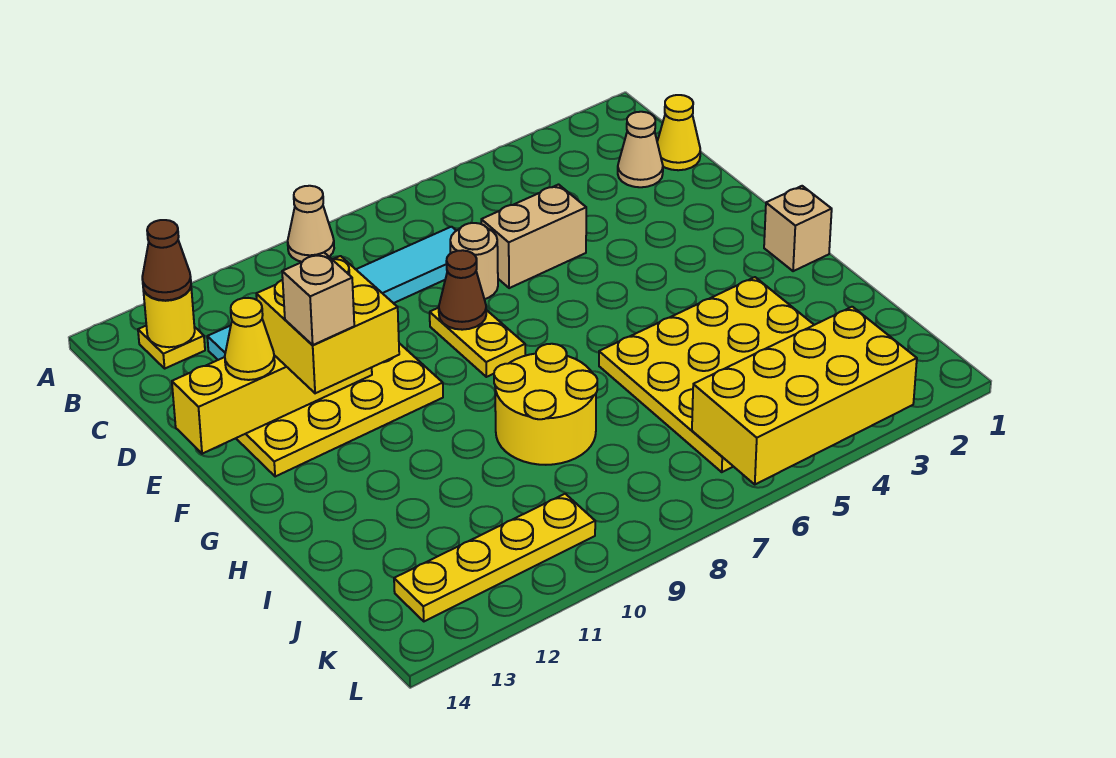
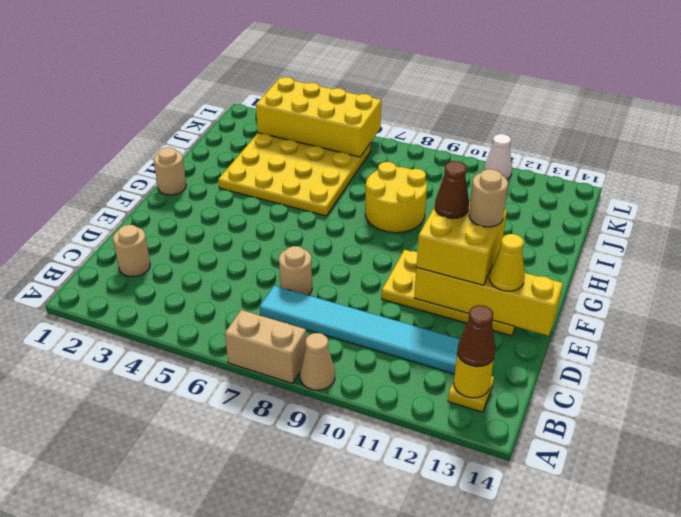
yellow 1x1 cone [657,95,700,170] -> none
tan 1x1 cone [618,112,663,187] -> tan 1x1 round brick [113,225,150,277]
tan 1x2 brick [481,185,586,288] -> tan 1x2 brick moved to [225,310,306,383]
yellow 1x2 plate [430,308,525,377] -> none
brown 1x1 cone [439,250,486,330] -> brown 1x1 cone moved to [435,161,469,218]
tan 1x1 brick [282,253,354,345] -> tan 1x1 round brick [469,169,508,227]
tan 1x1 brick [764,186,832,271] -> tan 1x1 round brick [154,147,186,195]
yellow 1x4 plate [394,494,595,621] -> none
none -> white 1x1 cone [484,134,512,179]

